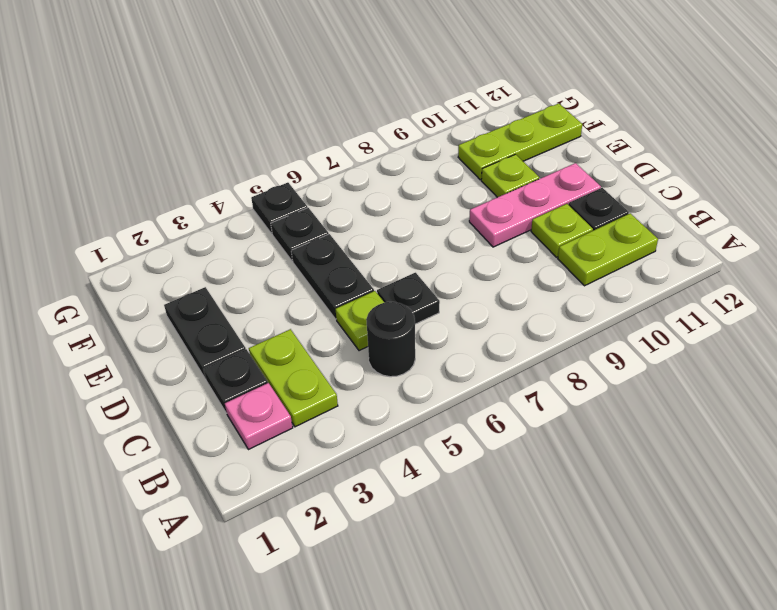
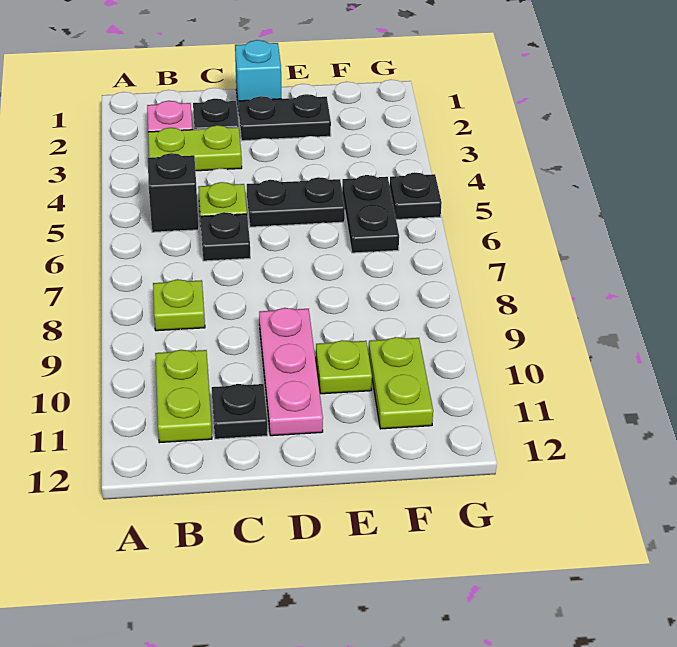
black 1x1 round brick [366,302,415,377] -> black 1x1 brick [148,153,199,232]
lime 1x1 plate [531,204,593,257] -> lime 1x1 plate moved to [153,279,205,331]
none -> cyan 1x1 brick [235,40,281,111]
black 1x1 plate [271,208,329,261] -> black 1x2 plate [342,175,399,253]
lime 1x3 plate [458,103,582,180] -> lime 1x2 plate [368,337,433,429]

